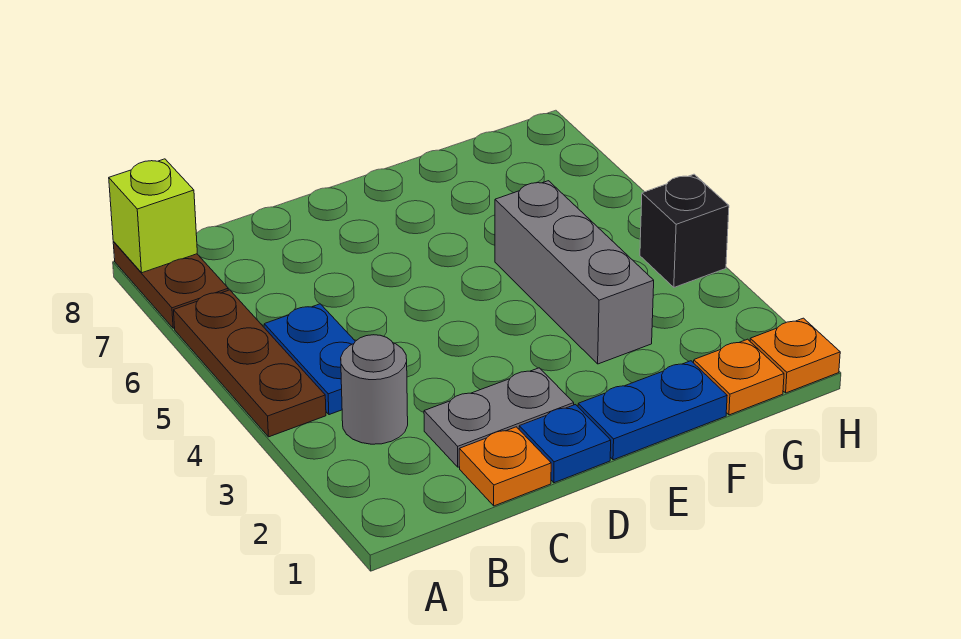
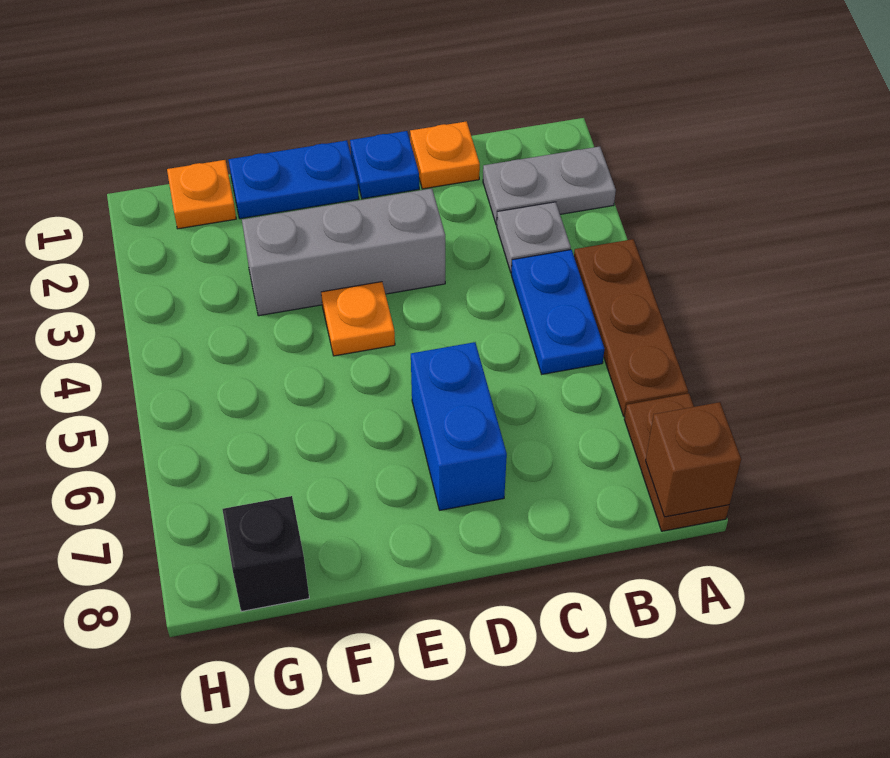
lime 1x1 brick [109,159,197,273] -> brown 1x1 brick [646,402,741,517]
grey 1x1 round brick [341,335,408,444] -> grey 1x1 plate [497,202,571,272]
grey 1x2 plate [424,368,574,467] -> grey 1x2 plate moved to [483,147,616,225]
none -> blue 1x2 brick [411,342,507,510]
grey 1x3 brick [495,181,654,364] -> grey 1x3 brick turned to [242,189,445,316]
orange 1x1 plate [750,318,840,393] -> orange 1x1 plate moved to [321,282,395,356]
black 1x1 brick [640,174,729,287] -> black 1x1 brick moved to [222,496,309,611]

